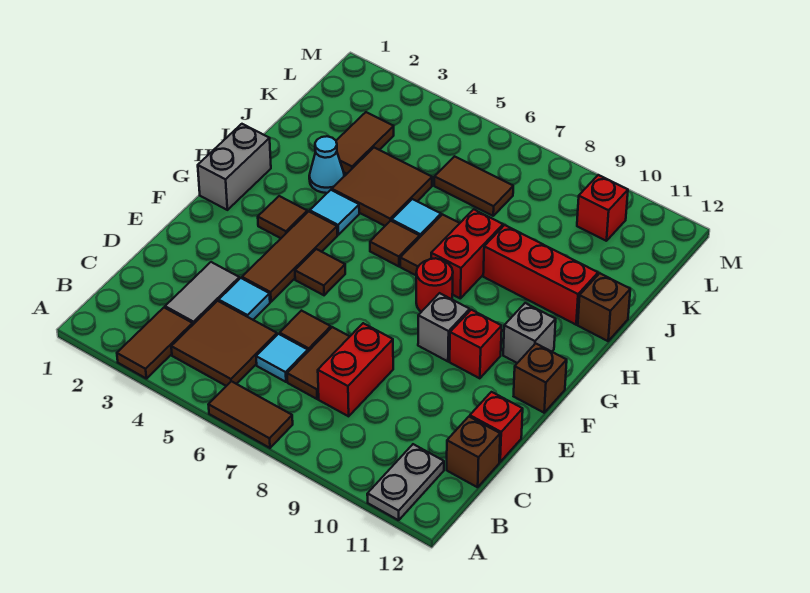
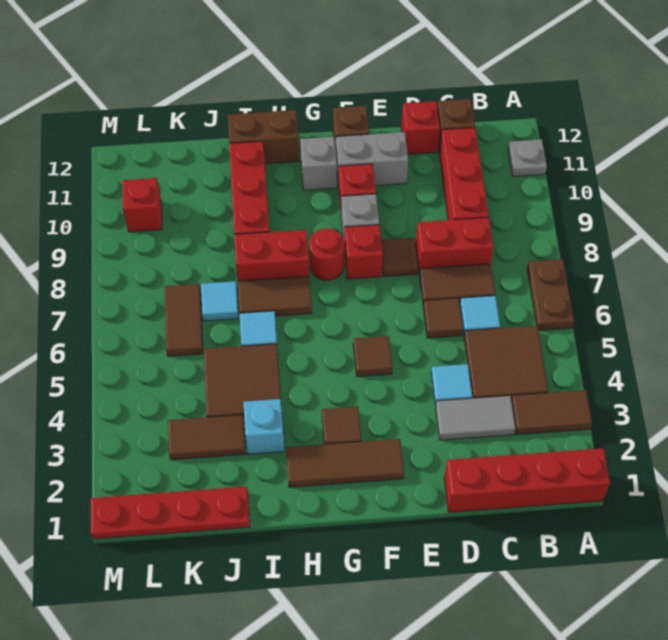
none -> red 1x4 brick [444,448,610,512]
brown 1x2 tile [208,381,293,448] -> brown 1x2 plate [527,259,574,330]
grey 1x2 plate [367,444,444,520] -> grey 1x1 plate [508,139,547,176]
none -> red 1x3 brick [439,128,489,220]
brown 1x3 tile [242,211,337,302] -> brown 1x3 tile moved to [286,439,404,487]
none -> red 1x1 brick [344,225,383,279]
grey 1x2 brick [198,124,271,210] -> grey 1x2 brick moved to [336,132,408,188]
cyan 1x1 tile [310,190,359,235] -> cyan 1x1 tile moved to [201,281,238,321]
brown 1x1 tile [370,221,420,266] -> brown 1x1 tile moved to [381,238,418,277]
cyan 1x1 cone [309,136,344,193] -> cyan 1x1 brick [243,399,284,454]
brown 1x1 brick [578,273,630,341] -> brown 1x2 brick [228,110,299,164]
none -> red 1x4 plate [91,487,250,539]

